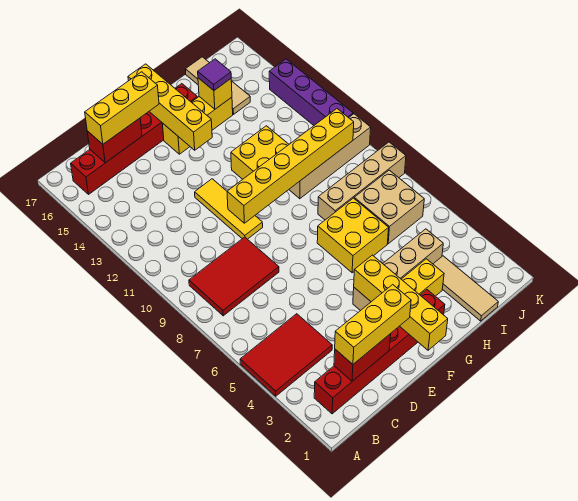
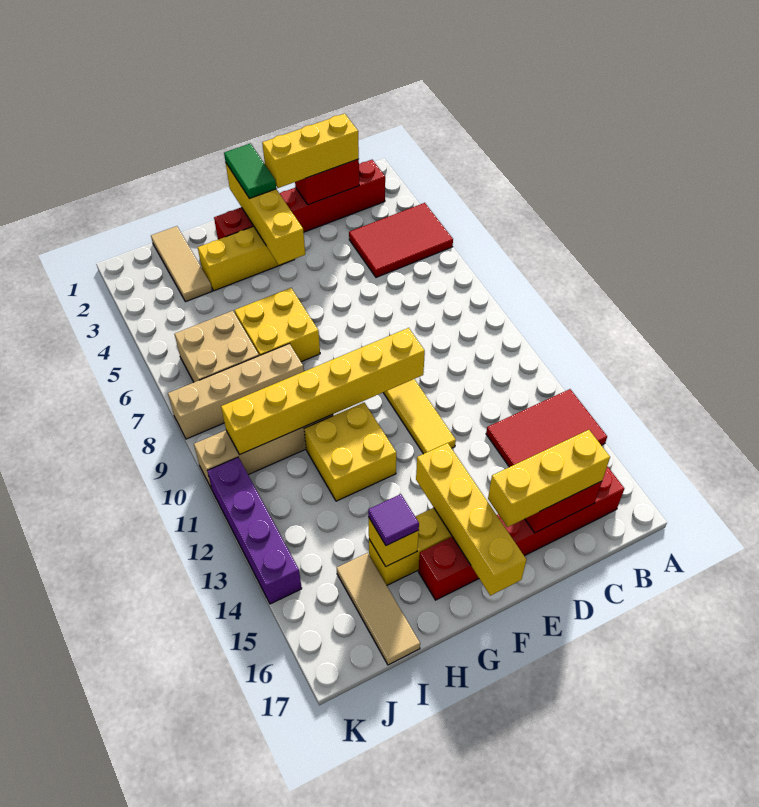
red 2x3 tile [189,237,279,316] -> red 2x3 tile moved to [486,389,607,467]
none -> green 1x2 tile [224,143,276,199]
tan 1x4 brick [353,229,443,311] -> none

